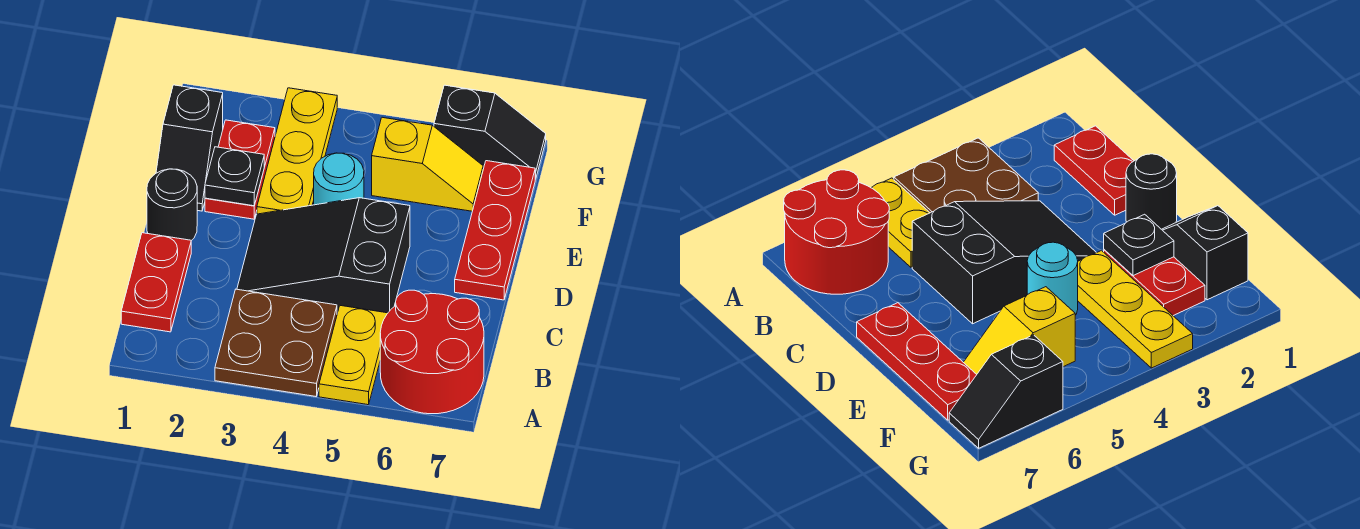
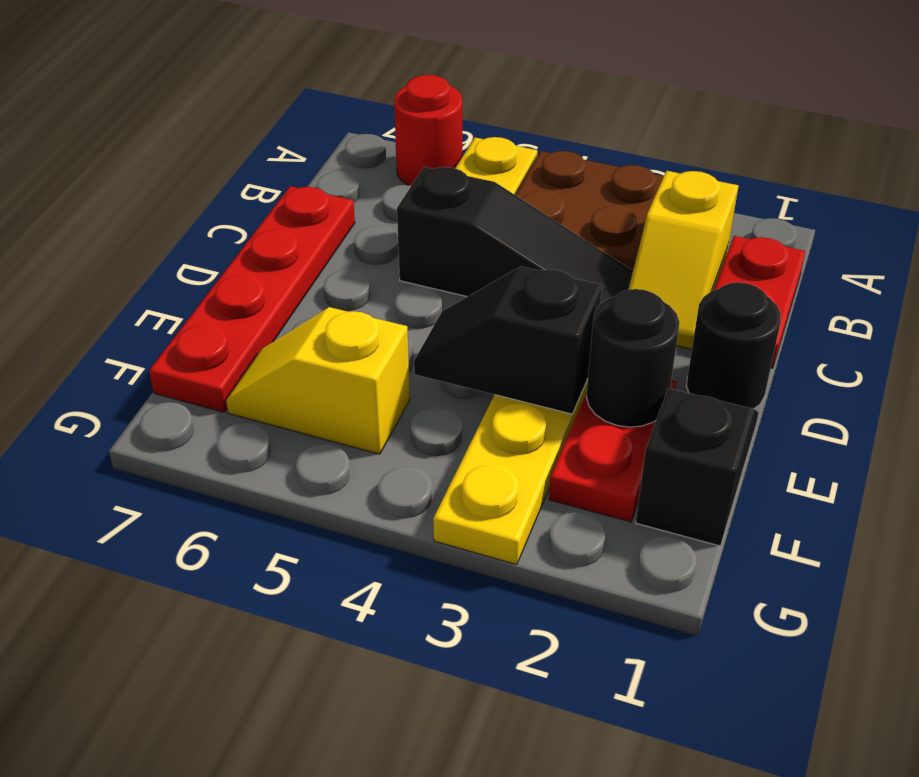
red 2x2 round brick [380,290,484,414] -> red 1x1 round brick [394,75,462,186]
none -> yellow 1x2 slope [628,171,738,349]
black 2x3 slope [237,198,410,313] -> black 1x3 slope [397,167,633,303]
red 1x3 plate [455,161,535,300] -> red 1x4 plate [149,186,355,412]
black 1x1 plate [205,147,264,206] -> black 1x1 round brick [586,289,680,427]
cyan 1x1 round brick [314,153,364,205] -> none
black 1x2 slope [434,85,546,179] -> black 1x2 slope moved to [414,266,602,414]

